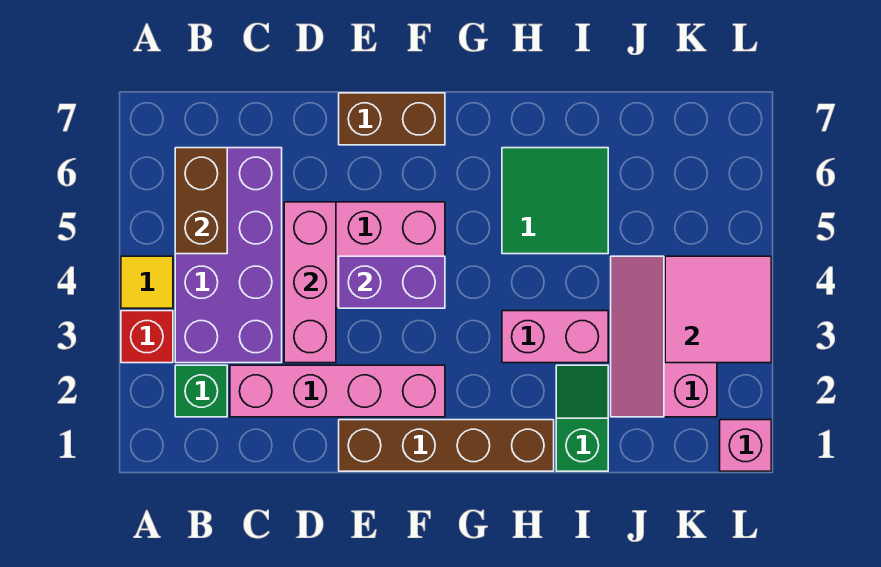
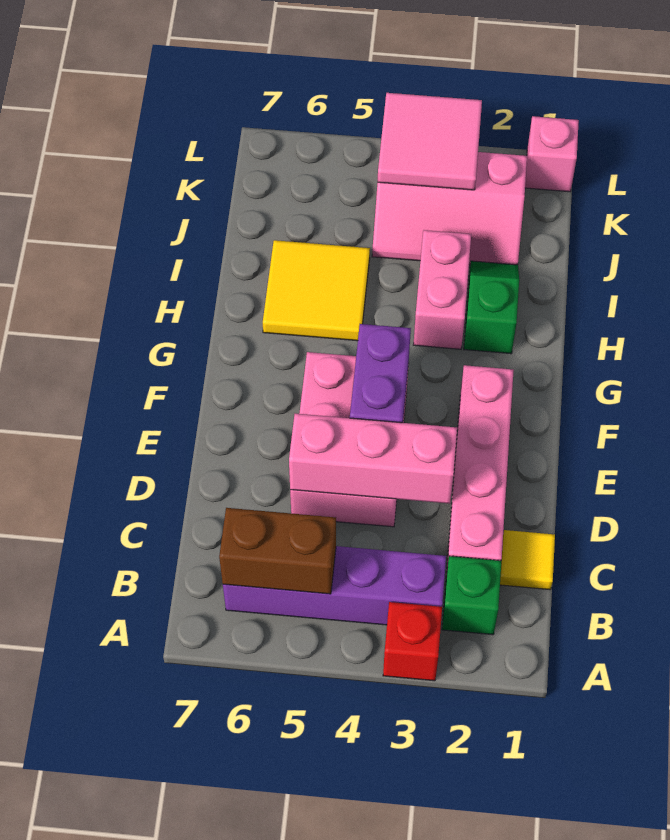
yellow 1x1 tile [121,256,173,308] -> yellow 1x1 tile moved to [500,530,555,590]
purple 2x4 brick [175,148,282,363] -> purple 1x4 brick [223,546,446,625]
brown 1x4 brick [339,420,554,471] -> none
brown 1x2 brick [339,93,445,145] -> none
green 2x2 tile [502,148,608,254] -> yellow 2x2 tile [263,240,370,341]
green 1x2 slope [556,365,608,471] -> green 1x2 slope turned to [464,261,519,354]

